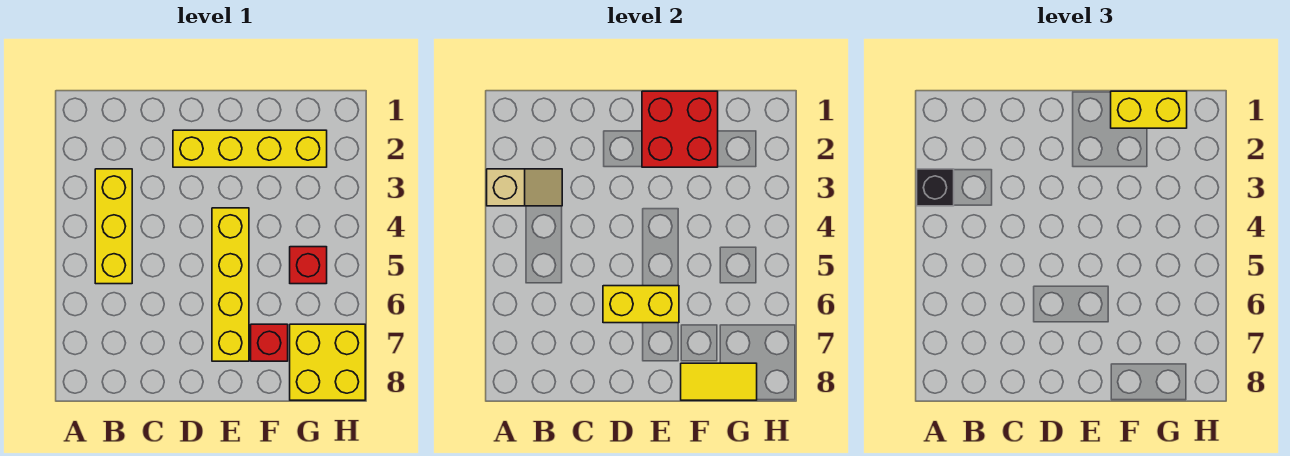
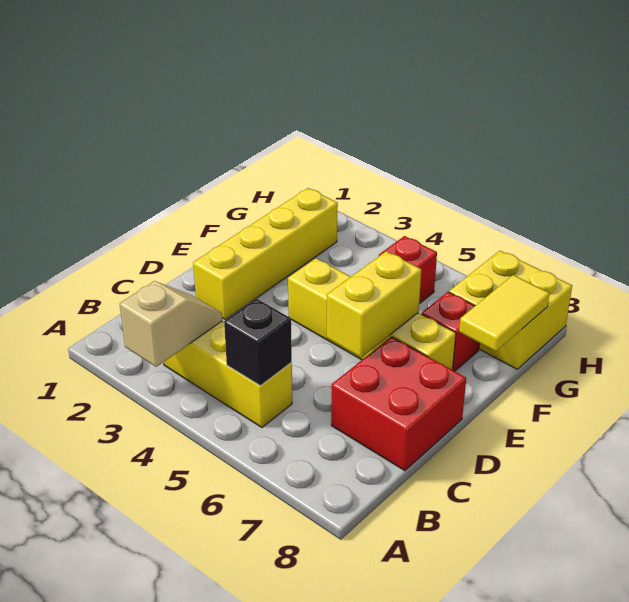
black 1x1 brick [917,169,954,206] -> black 1x1 brick moved to [224,299,292,386]
red 2x2 brick [642,91,718,167] -> red 2x2 brick moved to [331,337,466,471]
yellow 1x2 brick [1111,91,1187,128] -> none

